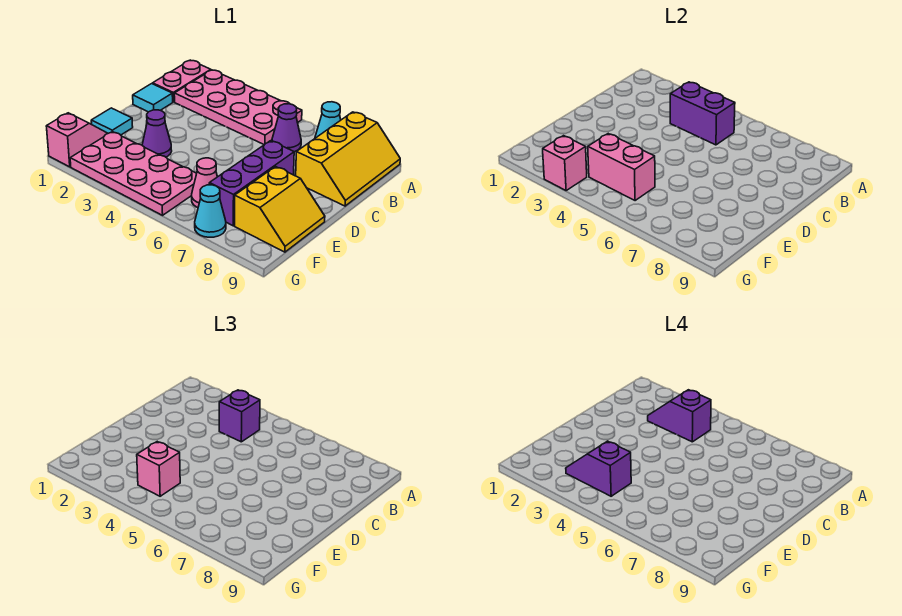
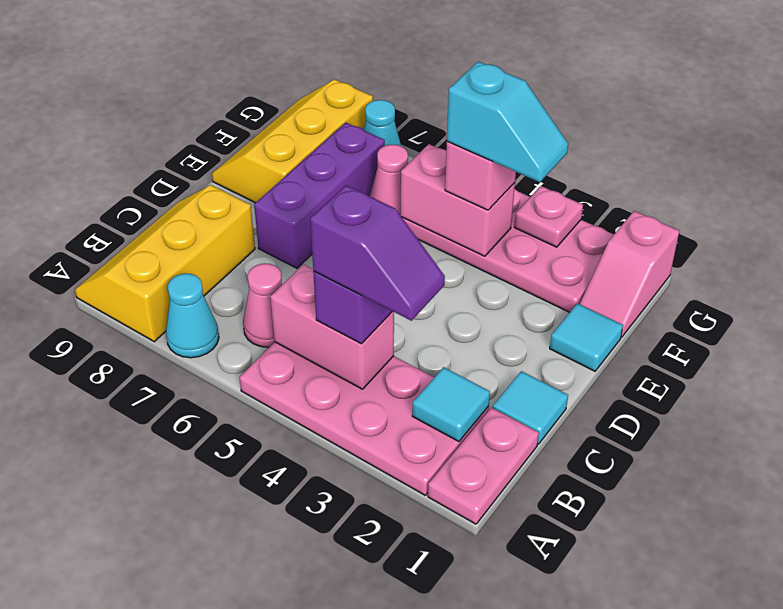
none -> cyan 1x1 tile [412,367,490,442]
purple 1x2 brick [670,82,735,145] -> pink 1x2 brick [270,264,394,389]
purple 1x1 cone [272,104,301,152] -> pink 1x1 cone [243,264,282,347]
purple 1x1 cone [142,110,172,157] -> none
yellow 2x2 slope [235,167,325,252] -> yellow 2x3 slope [212,79,373,203]
purple 1x2 slope [566,441,631,496] -> cyan 1x2 slope [447,62,568,182]
pink 1x1 brick [543,136,587,191] -> pink 1x1 plate [514,186,583,247]

